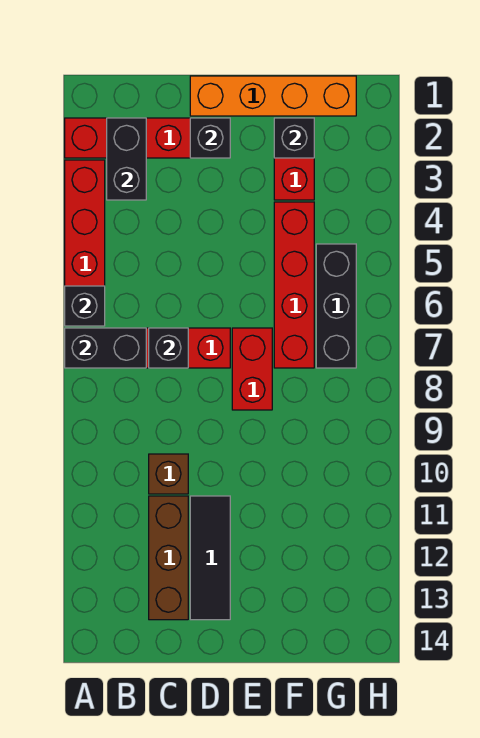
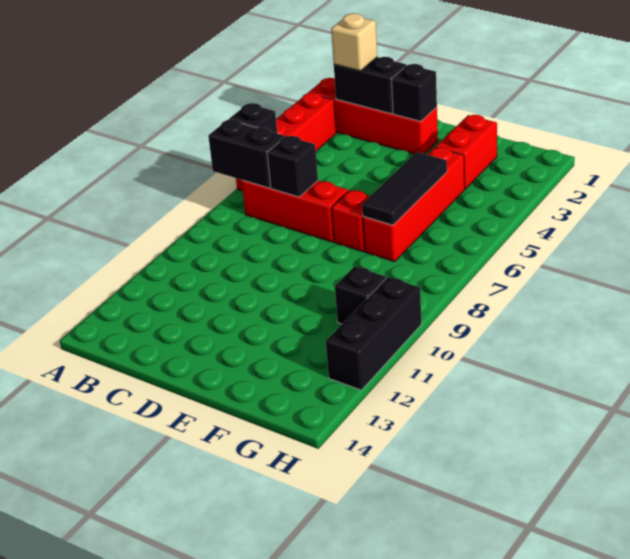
black 1x2 brick [107,118,146,200] -> black 1x2 brick turned to [334,57,407,114]
none -> tan 1x1 brick [331,13,377,71]
brown 1x1 brick [149,454,188,494] -> none
brown 1x3 brick [149,496,188,620] -> none
orange 1x4 brick [190,76,356,116] -> none
black 1x3 tile [190,496,230,620] -> black 1x3 tile moved to [362,152,447,225]
red 1x2 brick [232,328,272,410] -> red 1x1 brick [331,190,370,252]
black 1x1 brick [274,118,314,158] -> black 1x1 brick moved to [335,266,386,324]
black 1x3 brick [316,244,356,368] -> black 1x3 brick moved to [326,277,421,390]

